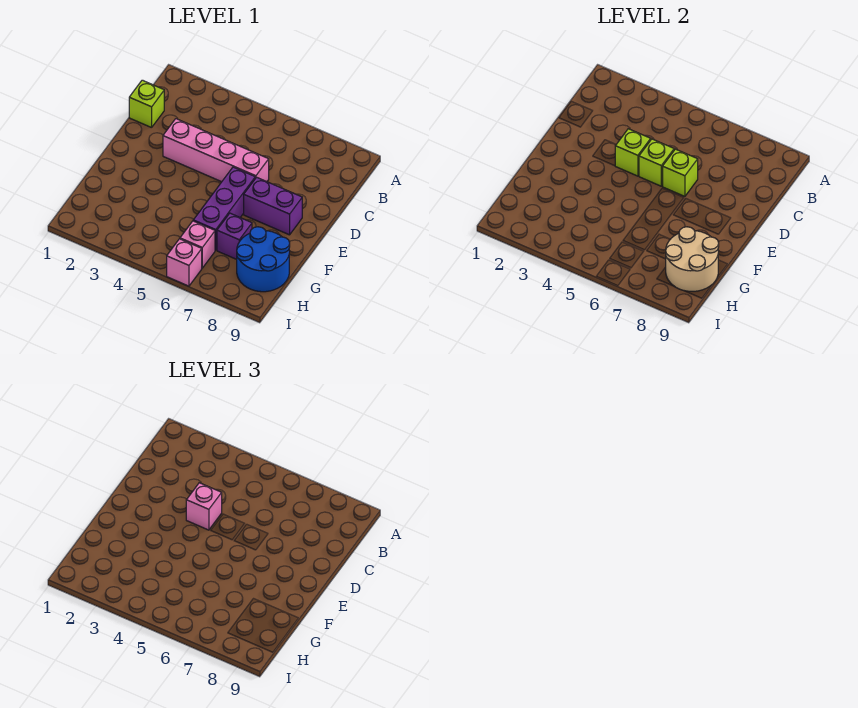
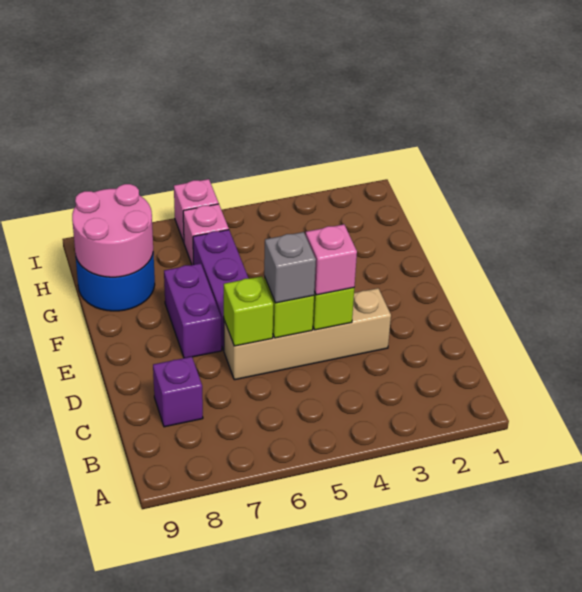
lime 1x1 brick [129,80,164,128] -> none
pink 1x4 brick [163,119,269,182] -> tan 1x4 brick [224,288,391,380]
none -> grey 1x1 brick [264,232,316,303]
purple 1x2 brick [244,177,302,235] -> purple 1x2 brick turned to [164,263,222,358]
purple 1x1 brick [217,213,252,259] -> purple 1x1 brick moved to [153,357,203,427]
tan 2x2 round brick [666,227,719,291] -> pink 2x2 round brick [72,184,153,277]

